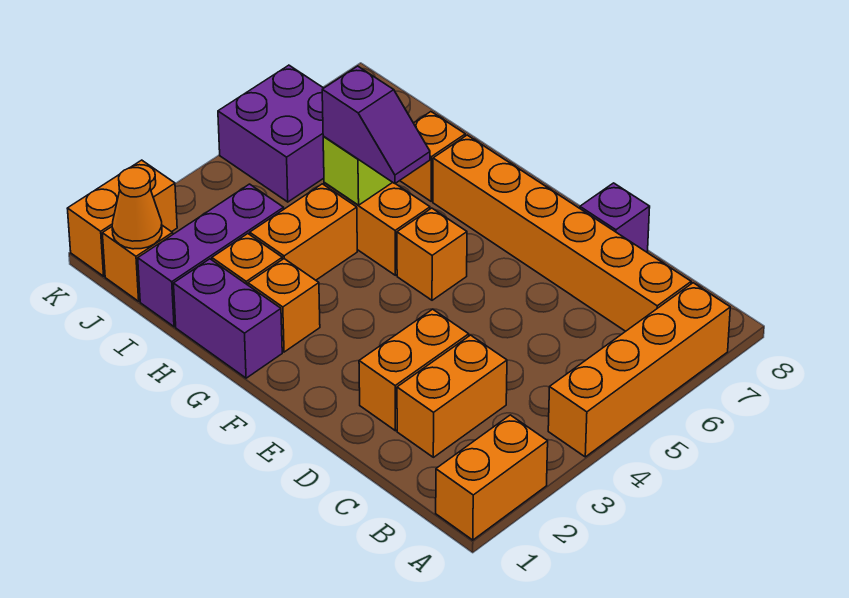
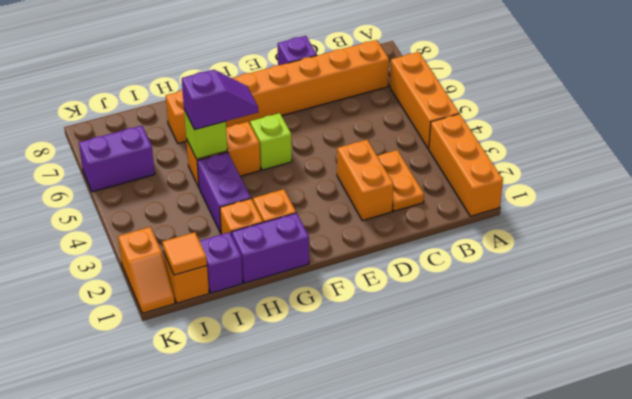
orange 1x2 brick [436,415,548,540] -> orange 1x3 brick [429,114,503,216]
orange 1x4 brick [548,283,730,457] -> orange 1x3 brick [390,52,459,149]
orange 1x2 brick [397,335,507,457] -> orange 1x2 plate [377,150,424,211]
orange 1x1 brick [397,208,467,300] -> lime 1x1 brick [250,113,292,170]
orange 1x2 brick [250,184,357,280] -> purple 1x2 brick [197,152,251,233]
purple 1x3 brick [138,184,284,327] -> purple 1x1 brick [200,232,243,293]
orange 1x1 cone [112,168,162,249] -> orange 1x1 tile [162,232,207,275]
purple 2x2 brick [218,65,324,202] -> purple 1x2 brick [79,126,155,192]
orange 1x2 brick [67,160,177,276] -> orange 1x2 slope [118,227,175,313]

